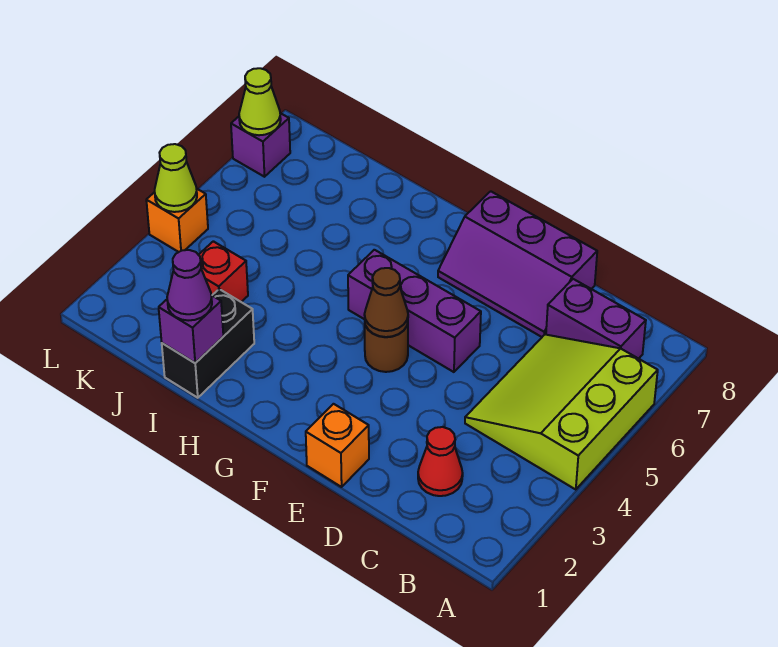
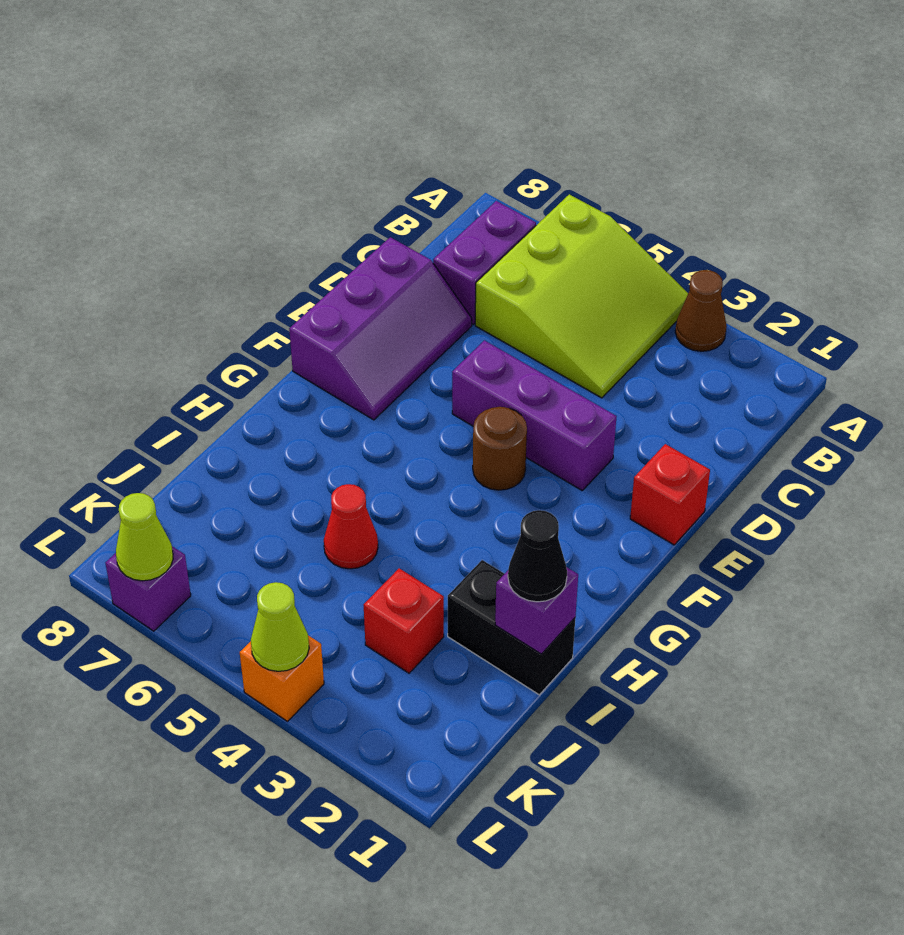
lime 3x3 slope [465,334,658,489] -> lime 3x3 slope turned to [475,194,688,398]
red 1x1 cone [418,427,463,496] -> red 1x1 cone moved to [324,484,378,569]
orange 1x1 brick [306,404,369,487] -> red 1x1 brick [630,444,710,545]
purple 1x3 brick [348,250,481,372] -> purple 1x3 brick turned to [452,340,617,490]
brown 1x1 cone [364,268,408,337] -> brown 1x1 cone moved to [675,270,727,351]
purple 1x1 cone [167,250,212,321] -> black 1x1 cone [508,510,567,602]

